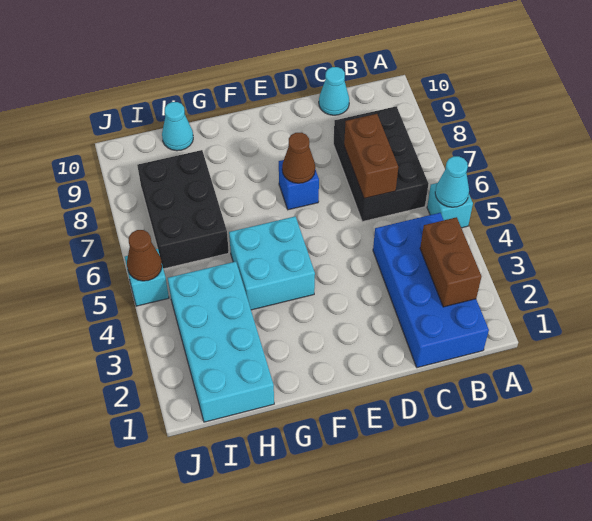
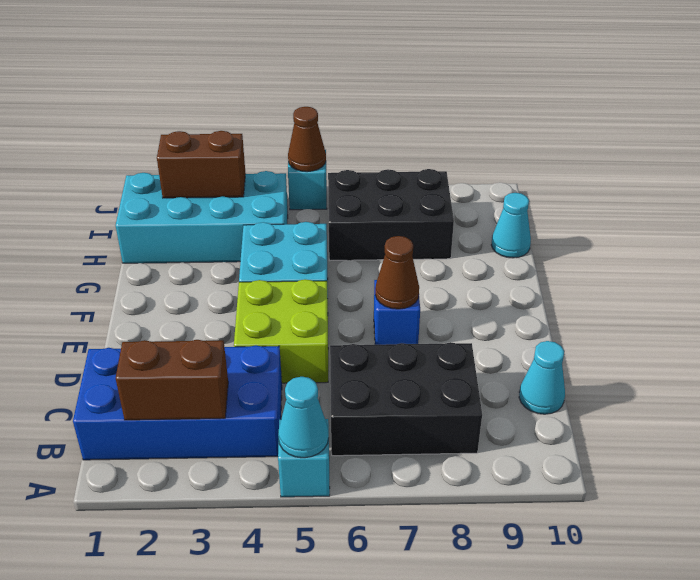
brown 1x2 brick [344,114,398,198] -> brown 1x2 brick moved to [157,131,246,198]
none -> lime 2x2 brick [234,279,328,383]

